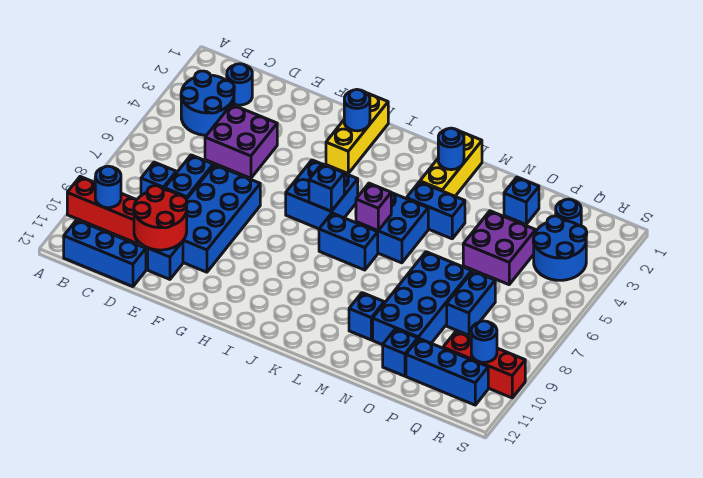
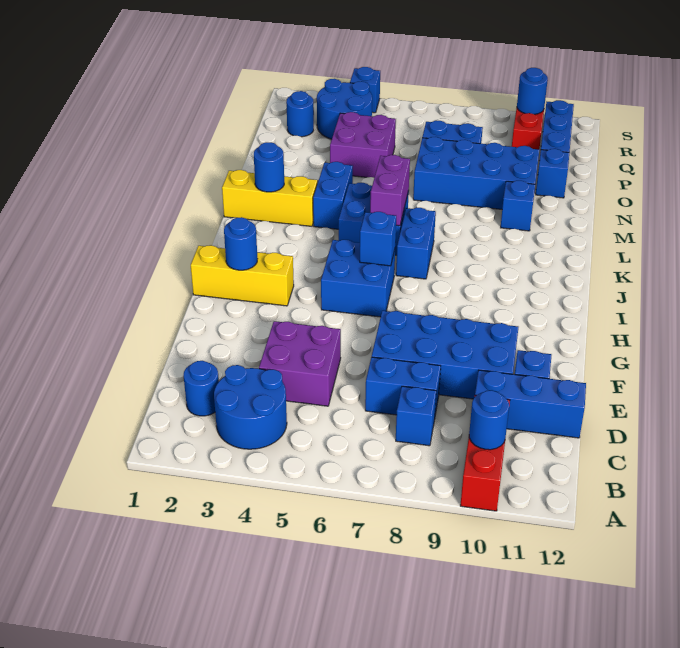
blue 1x3 brick [64,220,146,287] -> blue 1x3 brick turned to [475,370,586,438]
red 2x2 round brick [134,186,187,250] -> none
purple 1x1 brick [356,183,391,231] -> purple 1x2 brick [370,155,410,226]
blue 1x1 brick [504,177,539,224] -> blue 1x1 brick moved to [350,67,380,113]

